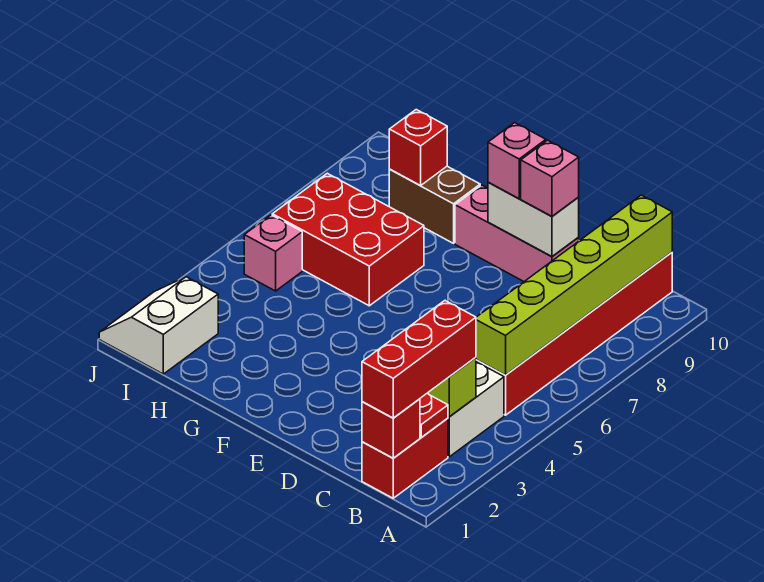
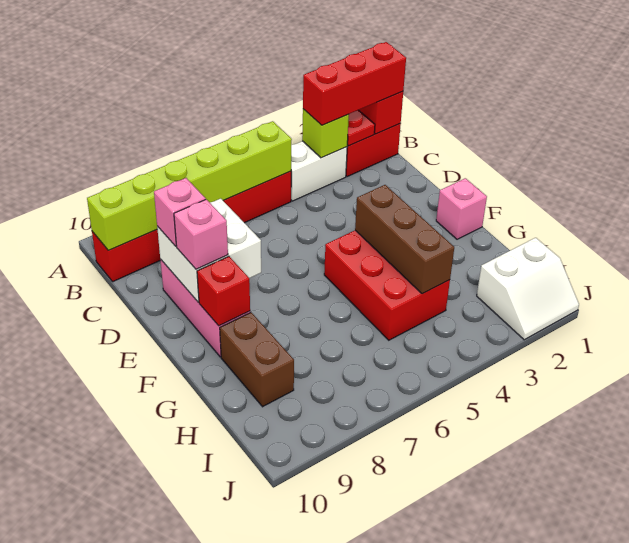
white 1x2 brick [488,182,579,256] -> white 2x2 brick [157,199,261,302]
none -> brown 1x3 brick [355,185,454,294]
red 2x3 brick [272,173,424,306] -> red 2x3 brick moved to [324,230,450,340]
red 1x1 brick [389,110,447,185] -> red 1x1 brick moved to [197,256,250,326]
pink 1x1 brick [244,215,302,291] -> pink 1x1 brick moved to [436,178,487,239]

